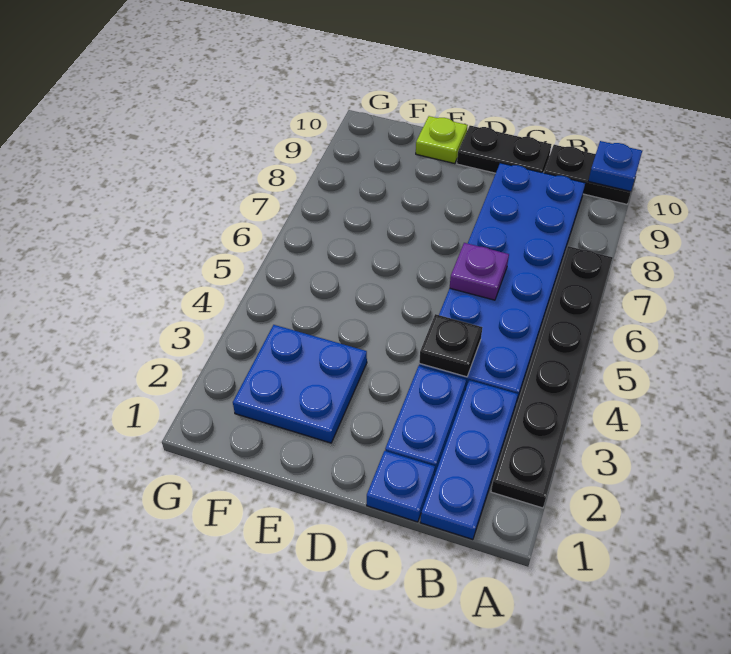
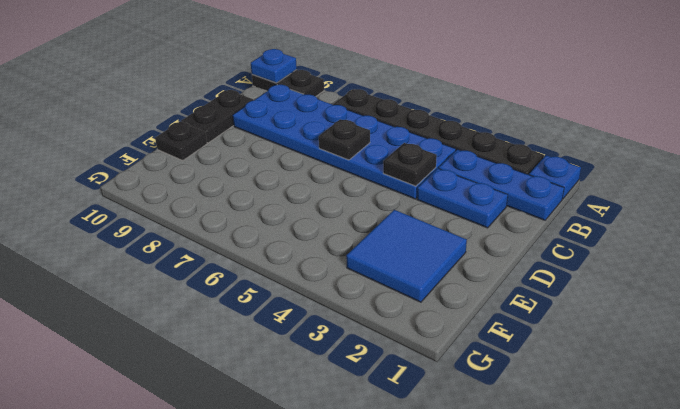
black 1x2 plate [544,145,631,204] -> black 1x2 plate turned to [252,70,324,97]
blue 1x1 plate [367,451,435,522] -> blue 1x1 plate moved to [529,155,581,199]
purple 1x1 plate [450,243,509,300] -> black 1x1 plate [319,119,370,160]
blue 2x2 plate [233,325,367,443] -> blue 2x2 tile [346,210,467,302]
lime 1x1 plate [416,116,468,164] -> black 1x1 plate [155,122,207,160]

